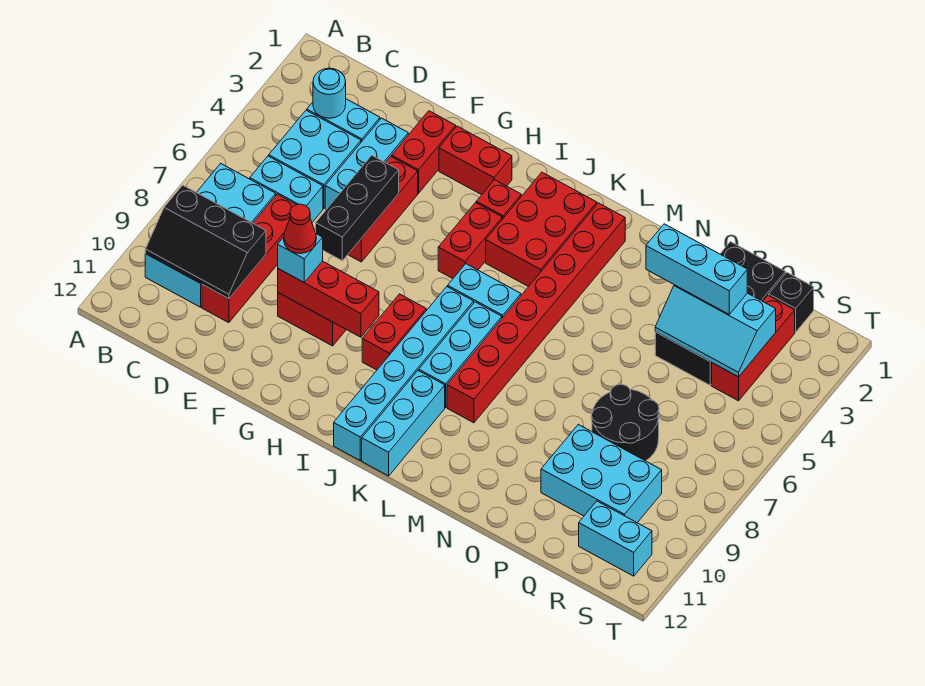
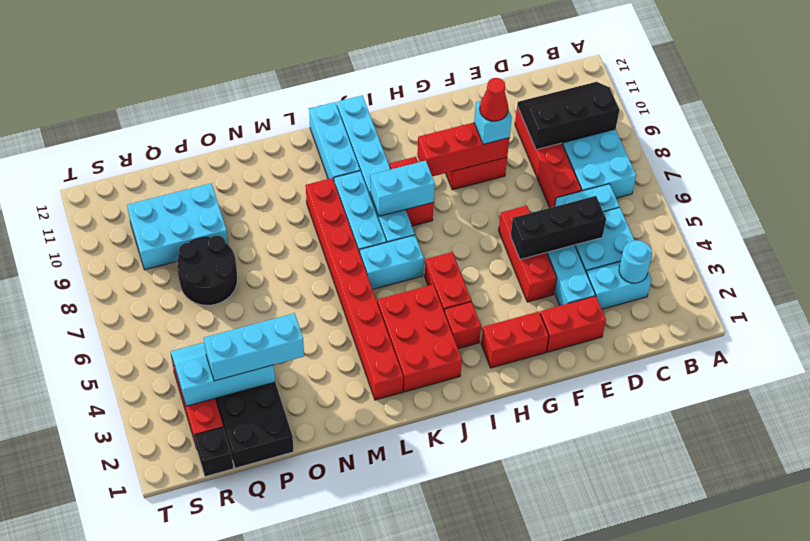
red 1x2 brick [392,111,456,193] -> red 1x2 brick turned to [540,296,606,352]
black 1x3 brick [316,155,399,261] -> black 1x3 brick turned to [510,196,606,259]
cyan 1x2 brick [579,501,652,576] -> cyan 1x2 brick moved to [370,161,435,216]

